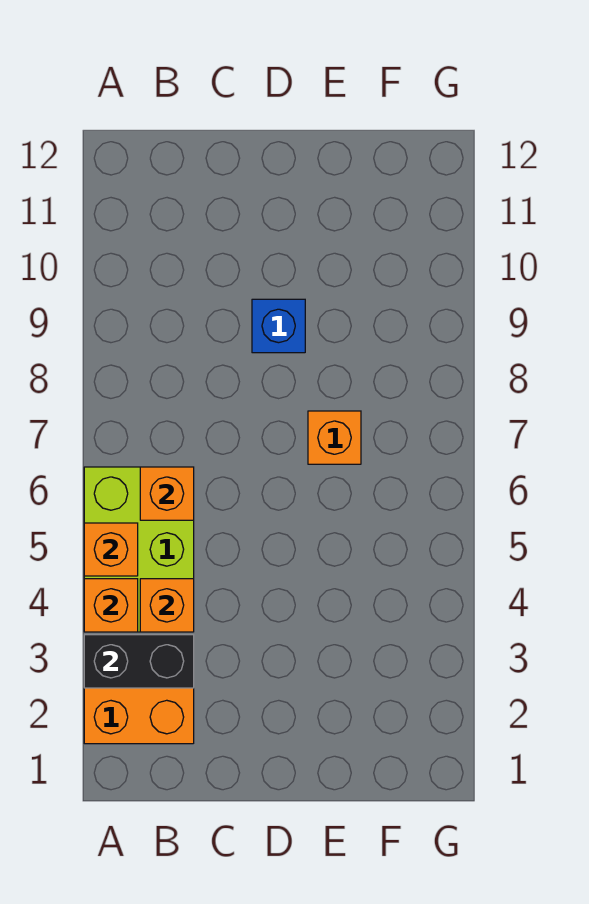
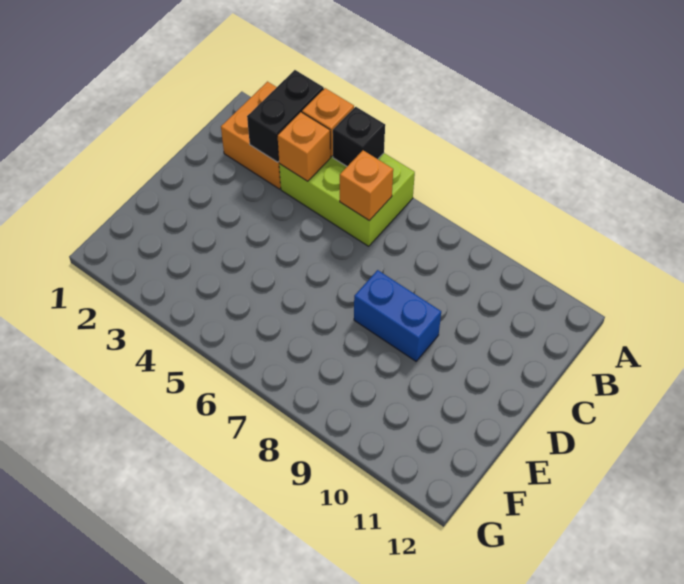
orange 1x1 brick [84,523,138,576] -> black 1x1 brick [333,107,385,166]
blue 1x1 brick [252,299,305,353] -> blue 1x2 brick [354,270,441,361]
orange 1x1 brick [308,411,361,464] -> none

